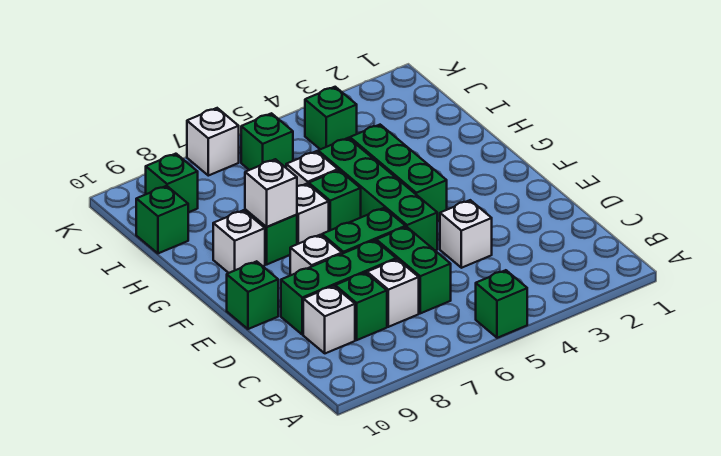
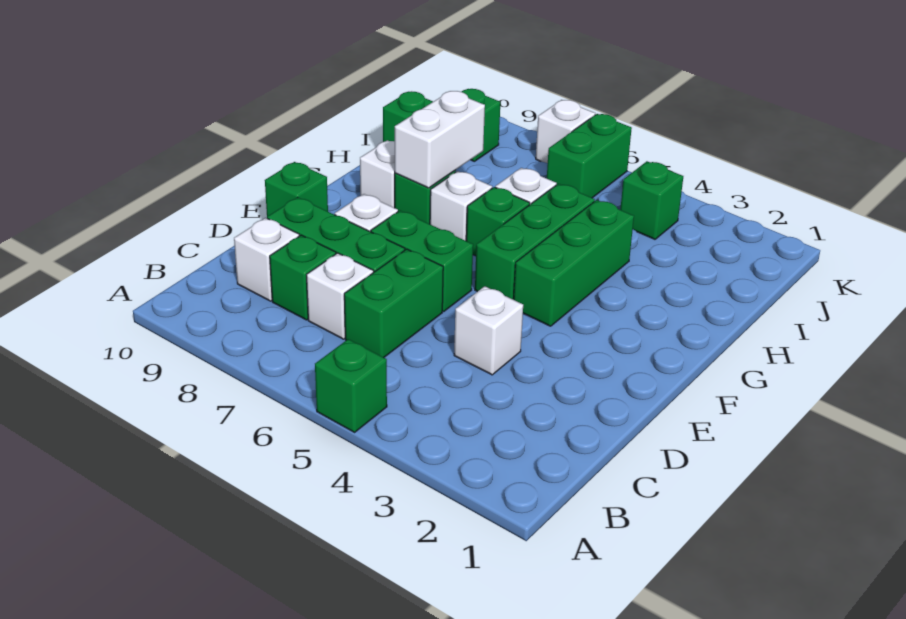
green 1x4 brick [318,138,437,251] -> green 1x3 brick [475,184,595,300]
white 1x1 brick [245,159,297,227] -> white 1x2 brick [395,91,485,188]
green 1x1 brick [241,113,293,170] -> green 1x2 brick [547,114,632,198]

